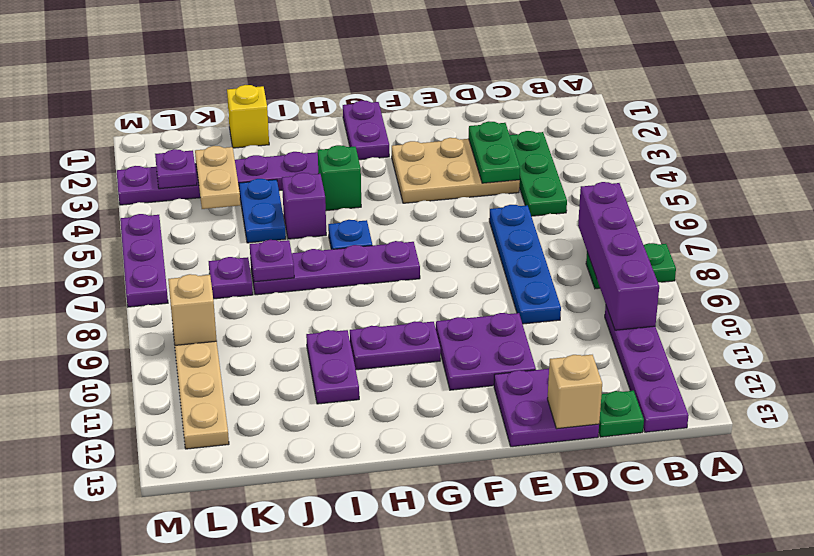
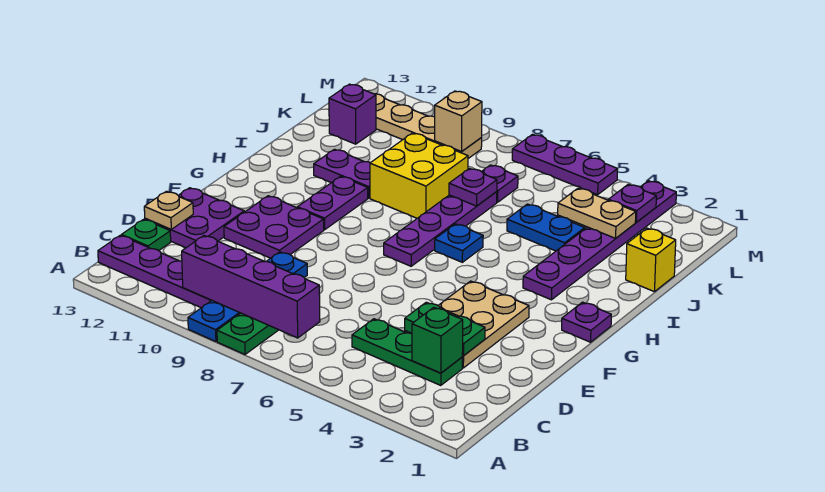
blue 1x4 plate [489,205,561,324] -> blue 1x4 plate turned to [188,252,307,341]
tan 1x1 brick [547,355,602,429] -> tan 1x1 plate [144,191,193,229]
purple 1x2 plate [343,100,389,160] -> purple 1x1 plate [562,302,611,342]
green 1x1 brick [318,145,361,211] -> green 1x1 brick moved to [412,307,463,373]
purple 1x1 brick [282,173,326,239] -> purple 1x1 brick moved to [329,84,376,144]
none -> yellow 2x2 brick [370,133,468,218]

